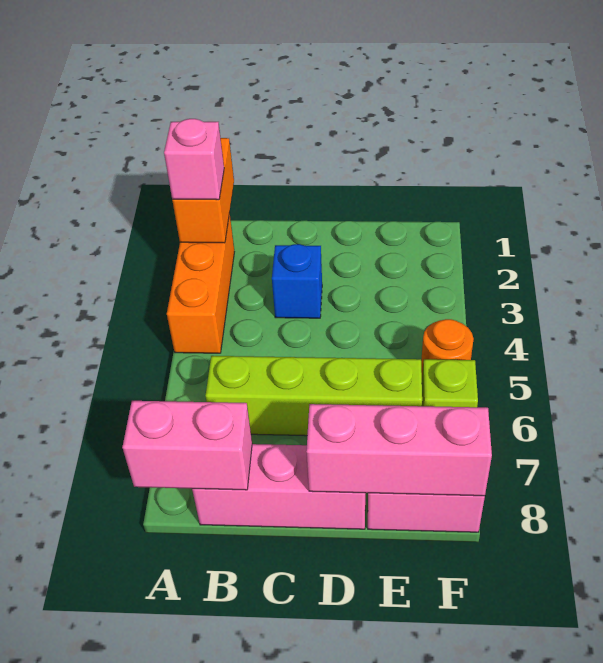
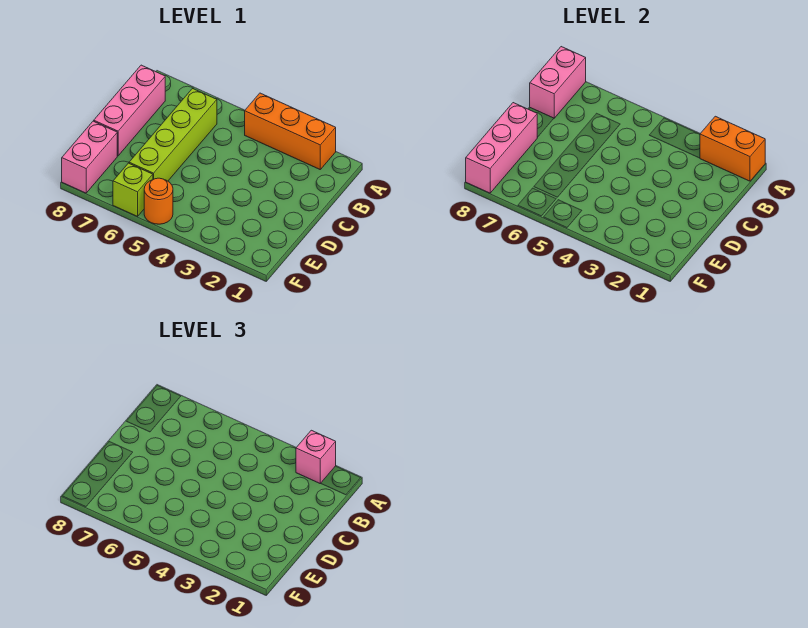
blue 1x1 brick [272,244,322,318] -> none

